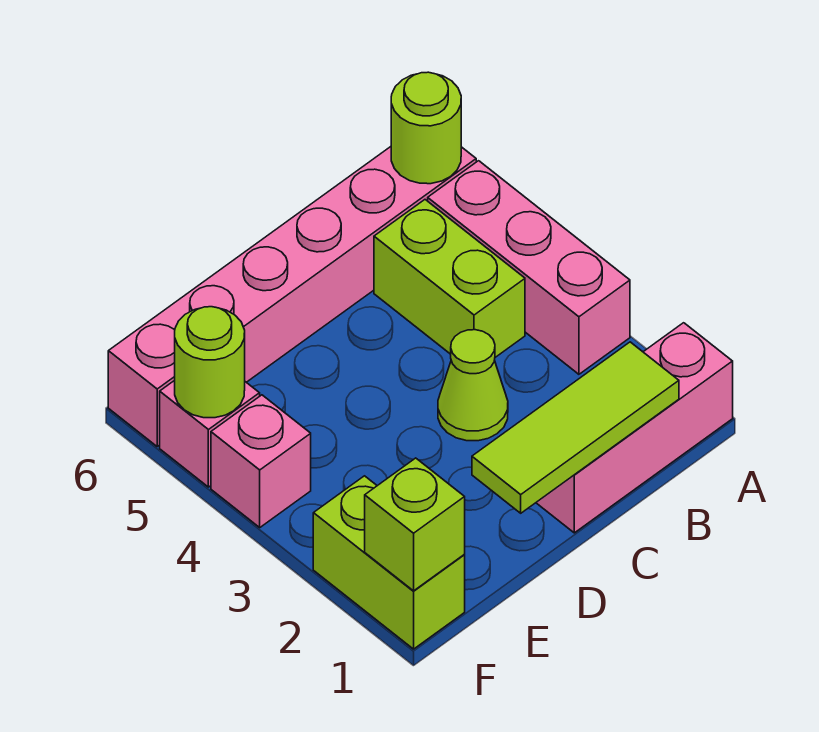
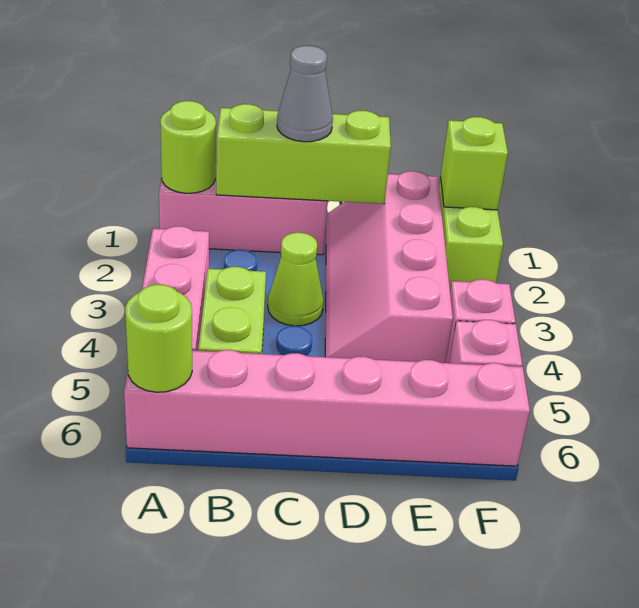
lime 1x3 tile [472,342,679,513] -> lime 1x3 brick [216,104,391,204]
none -> grey 1x1 cone [277,46,333,142]
none -> pink 2x4 slope [325,171,453,363]
lime 1x1 round brick [175,307,245,418] -> lime 1x1 round brick moved to [160,101,216,193]

